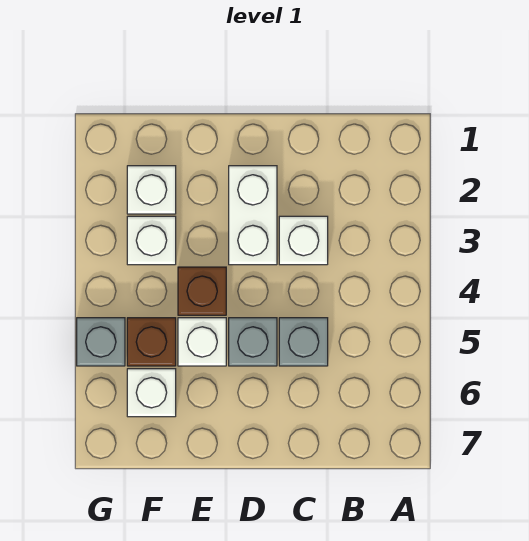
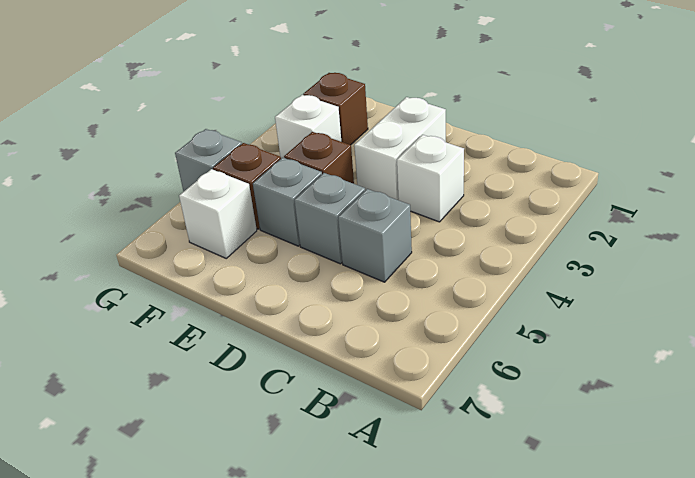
white 1x1 brick [178,318,226,366] -> grey 1x1 brick [253,158,322,246]
white 1x1 brick [127,166,176,214] -> brown 1x1 brick [303,73,368,145]

